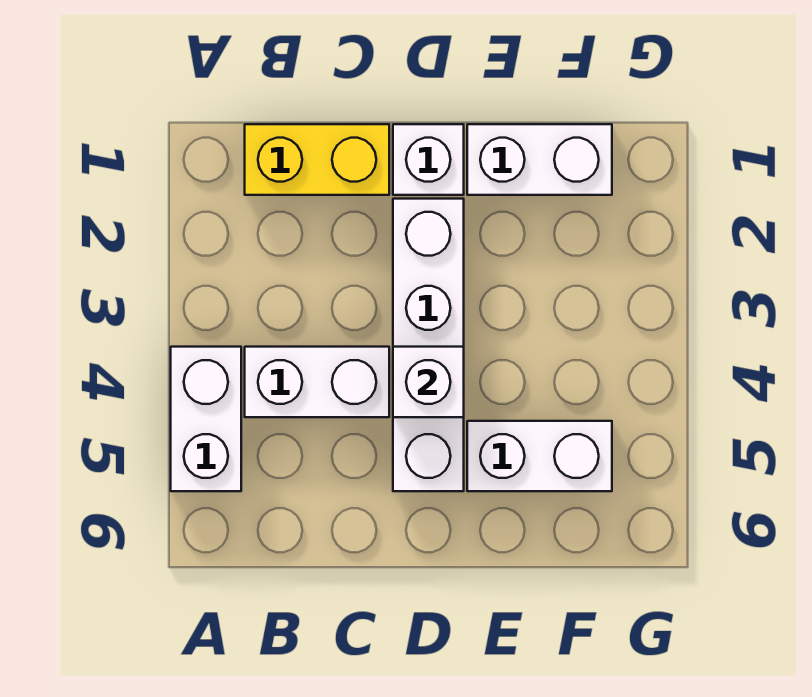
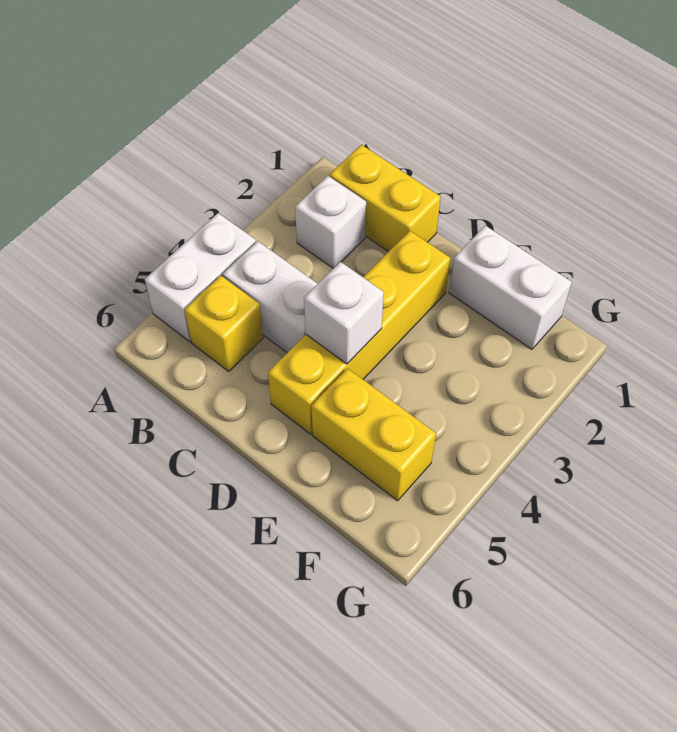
none -> yellow 1x1 brick [184,276,263,371]
white 1x1 brick [393,124,464,195] -> white 1x1 brick moved to [295,176,366,268]
white 1x4 brick [393,199,464,491] -> yellow 1x4 brick [268,231,450,434]
white 1x2 brick [467,421,612,491] -> yellow 1x2 brick [311,368,436,501]

